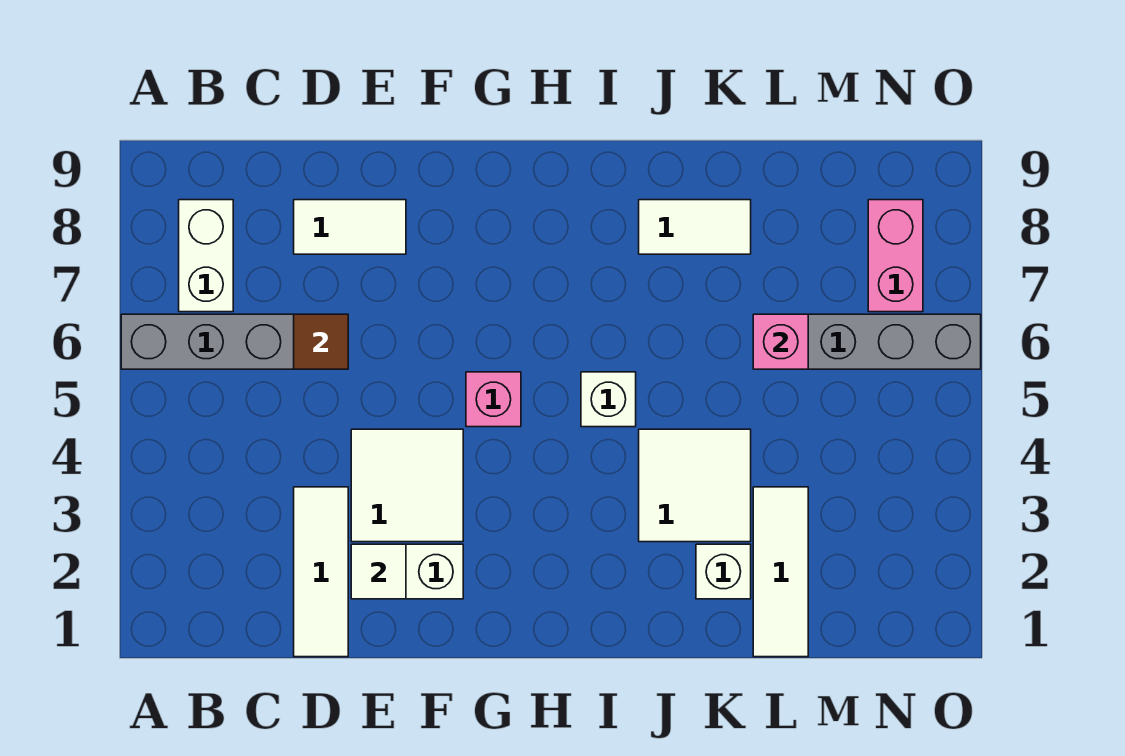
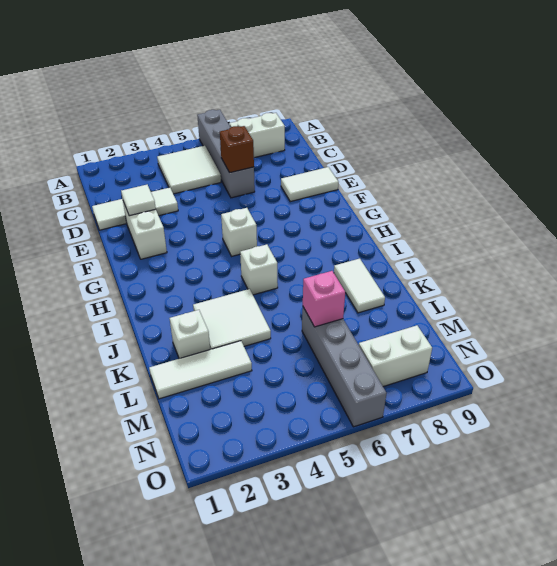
brown 1x1 tile [294,314,348,369] -> brown 1x1 brick [220,126,254,173]
white 1x2 tile [294,200,406,254] -> white 1x2 tile turned to [281,167,338,202]
white 2x2 tile [351,429,463,542] -> white 2x2 tile moved to [157,146,221,194]
pink 1x1 brick [466,372,521,427] -> white 1x1 brick [221,208,257,256]
pink 1x2 brick [868,200,923,312] -> white 1x2 brick [359,325,432,387]

